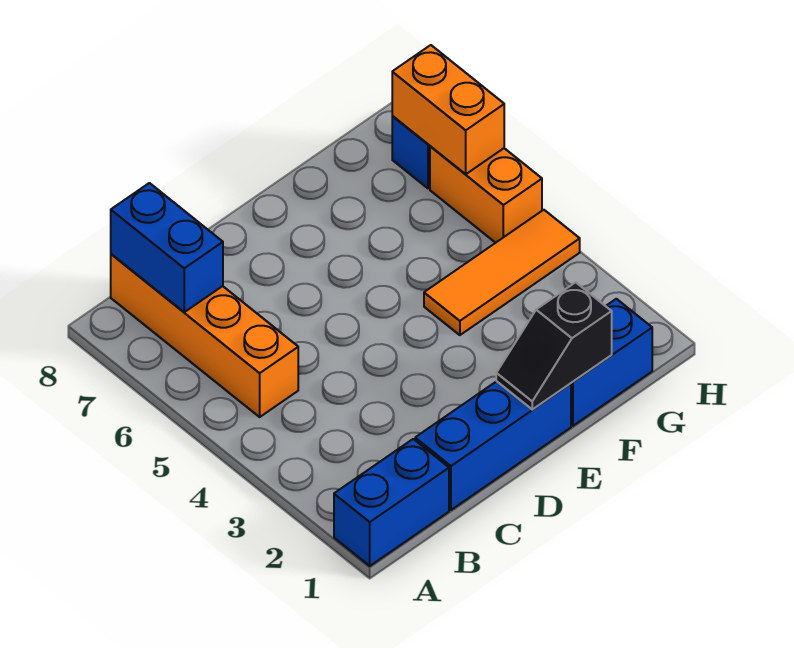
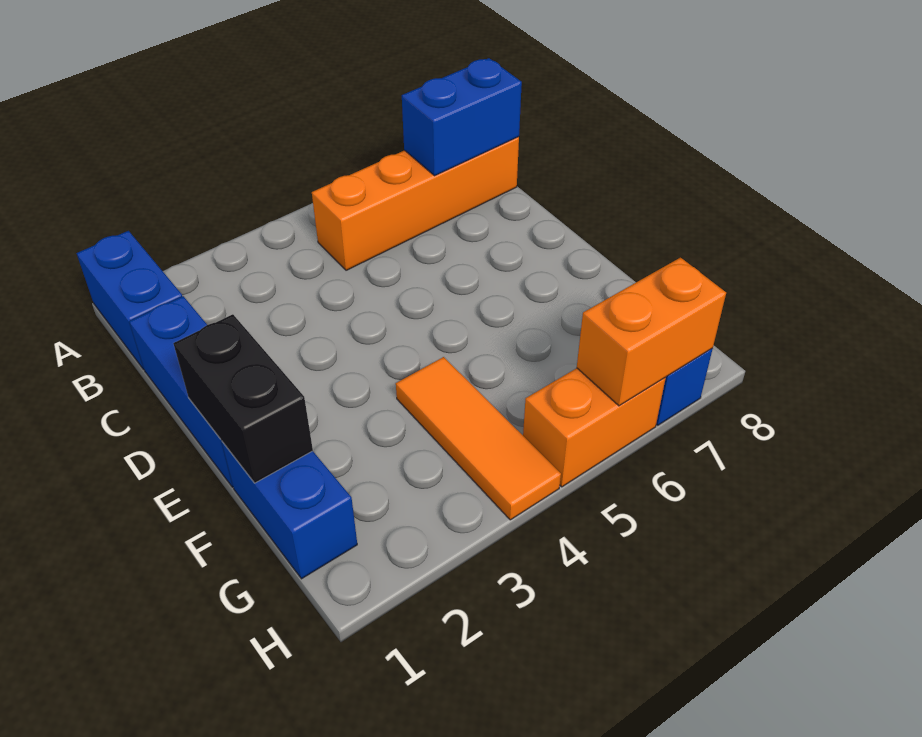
black 1x2 slope [496,282,612,410] -> black 1x2 brick [173,314,313,483]

